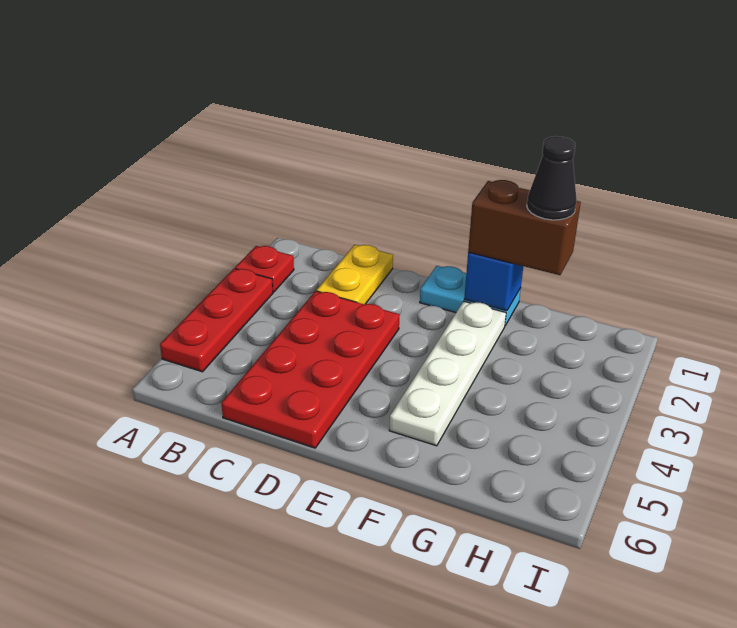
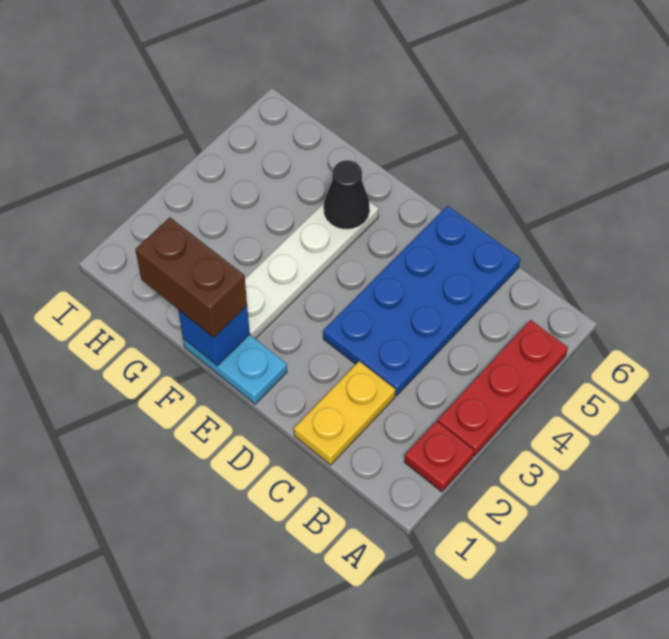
red 2x4 plate [221,291,400,448] -> blue 2x4 plate [323,206,520,396]
black 1x1 cone [527,136,577,220] -> black 1x1 cone moved to [324,160,369,229]

